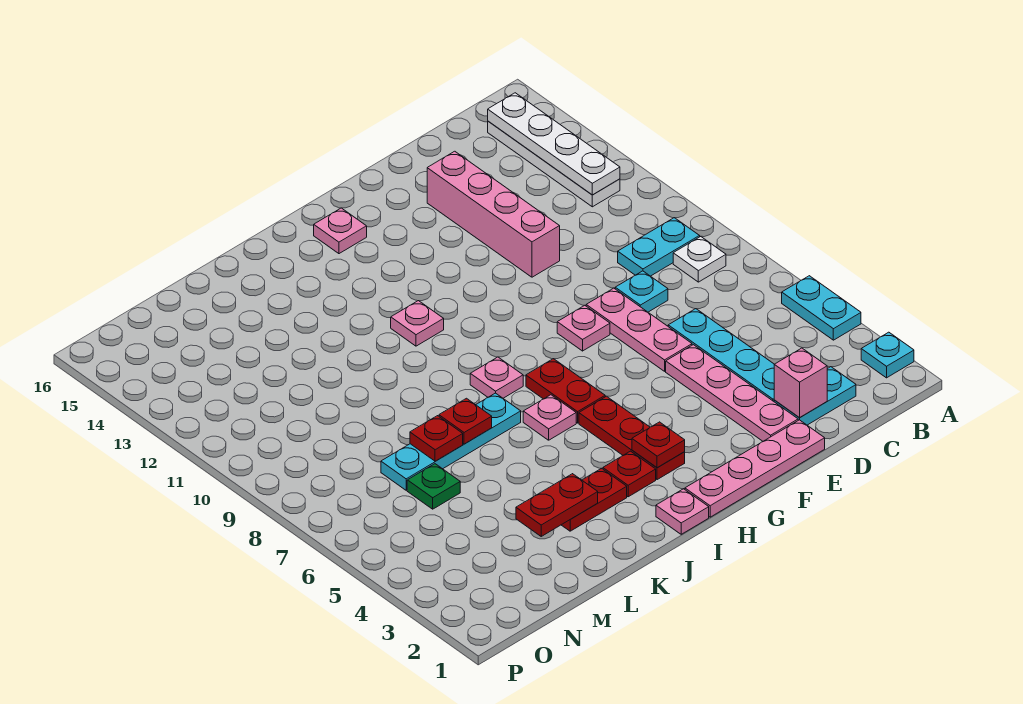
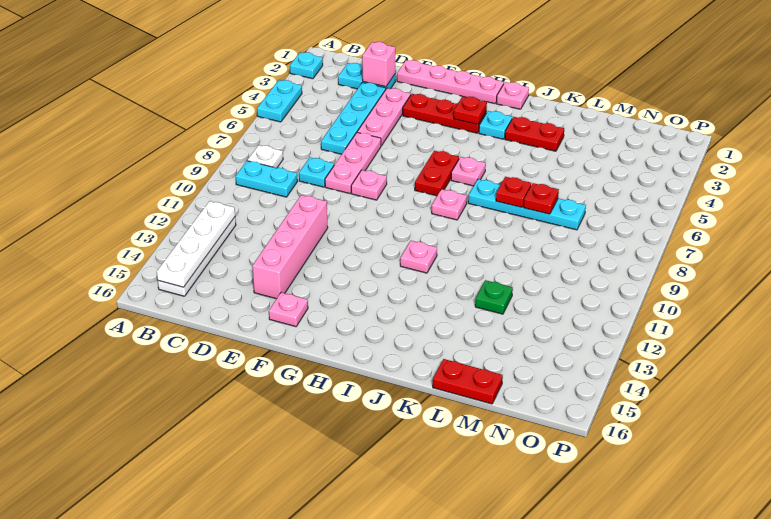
pink 1x4 plate [666,345,798,441] -> pink 1x3 plate [357,88,411,146]
red 1x3 plate [579,396,685,480] -> red 1x3 plate turned to [403,94,486,133]
pink 1x1 plate [314,208,367,254] -> pink 1x1 plate moved to [269,292,308,327]
red 1x1 plate [603,451,656,497] -> cyan 1x1 plate [479,111,512,139]
red 1x2 plate [516,474,598,536] -> red 1x2 plate moved to [433,359,503,404]
green 1x1 plate [407,464,460,509] -> green 1x1 plate moved to [475,280,513,314]

